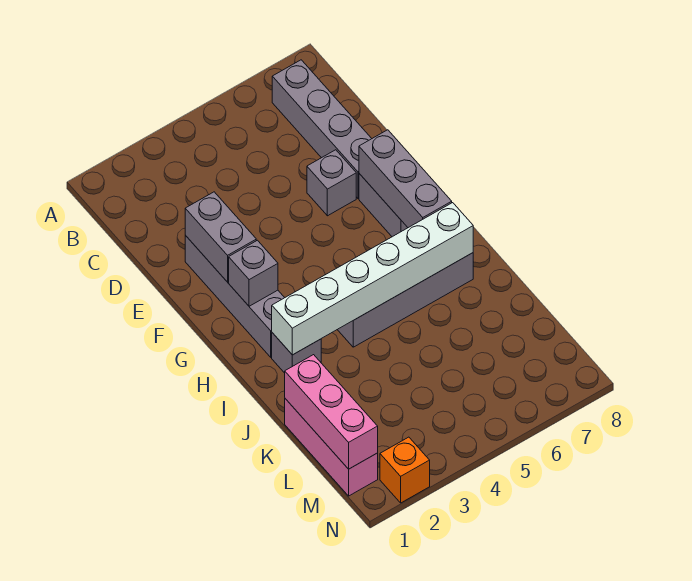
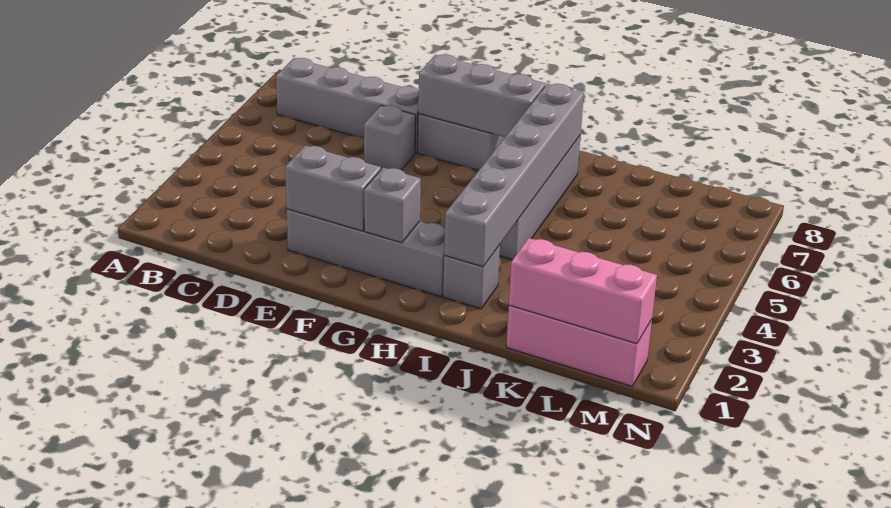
white 1x6 brick [272,203,473,355] -> grey 1x6 brick [444,84,584,267]
orange 1x1 brick [380,437,430,503] -> none

